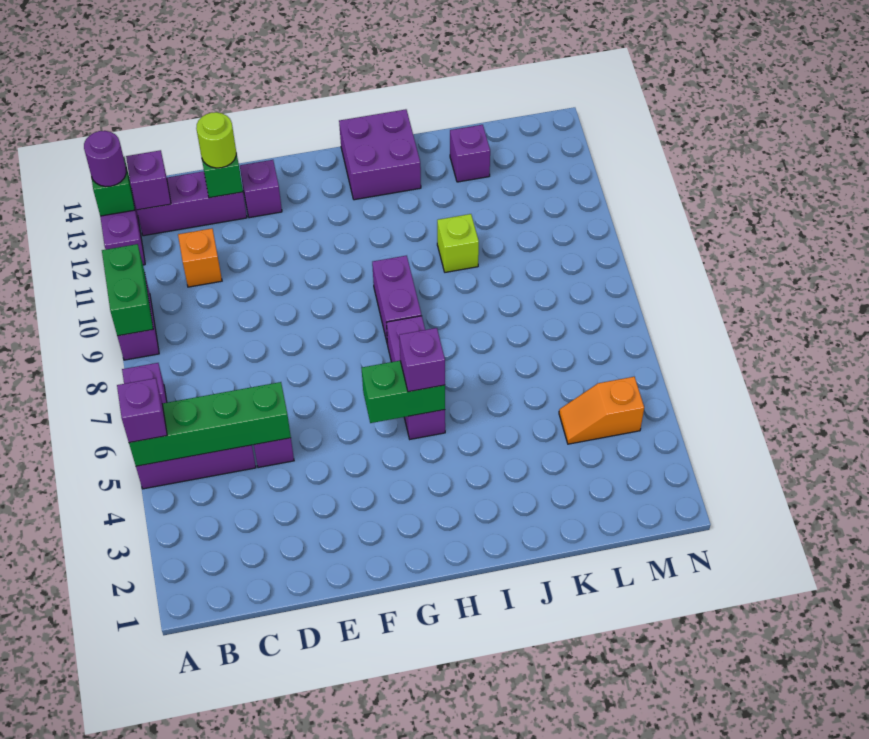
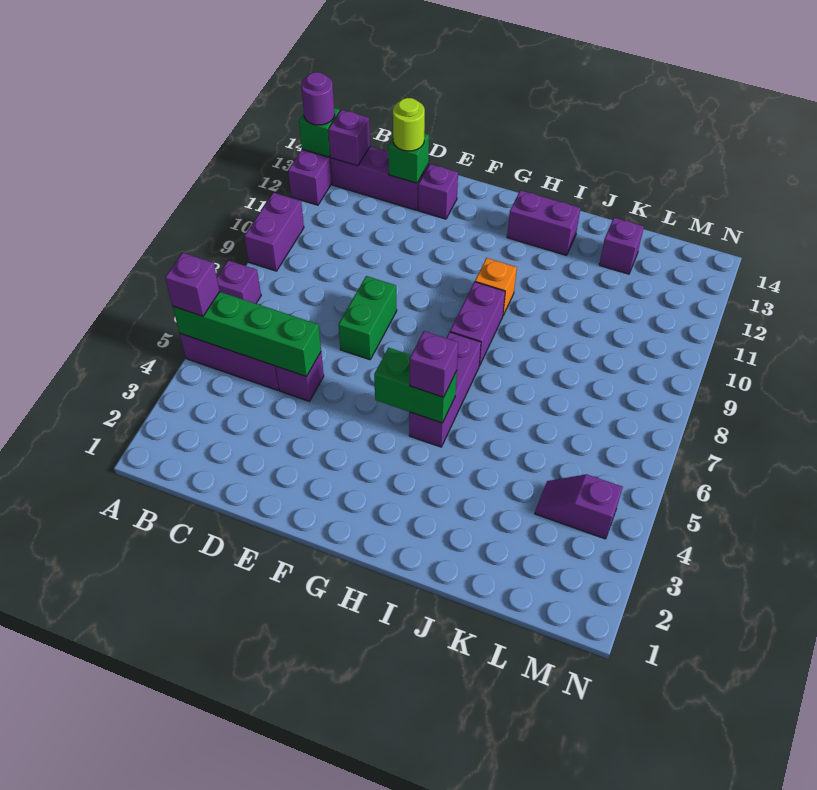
green 1x2 brick [102,244,153,336] -> green 1x2 brick moved to [339,276,397,360]
orange 1x1 brick [178,229,222,287] -> orange 1x1 brick moved to [475,258,517,315]
purple 2x2 brick [339,109,421,200] -> purple 1x2 brick [507,190,580,255]
lime 1x1 brick [437,214,479,272] -> none
orange 1x2 slope [559,377,644,444] -> purple 1x2 slope [535,474,623,539]

